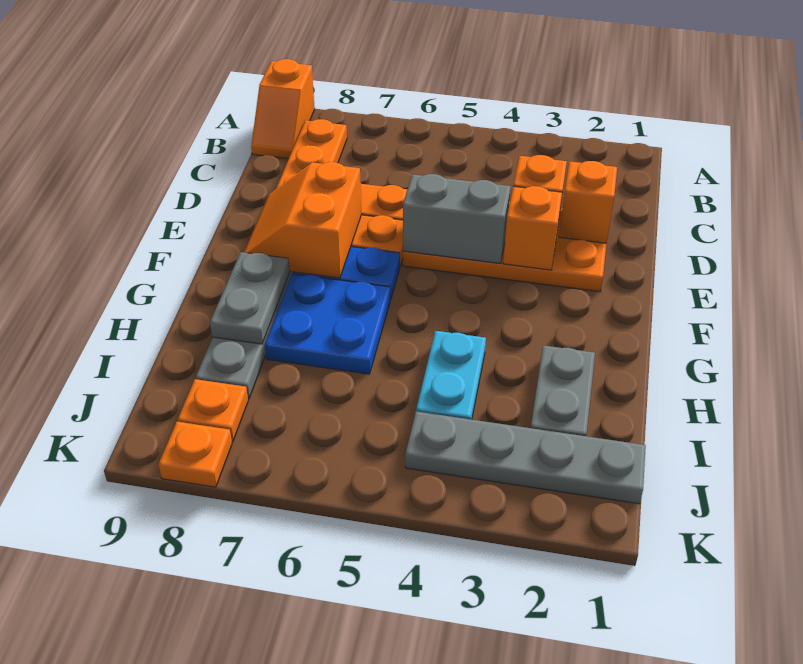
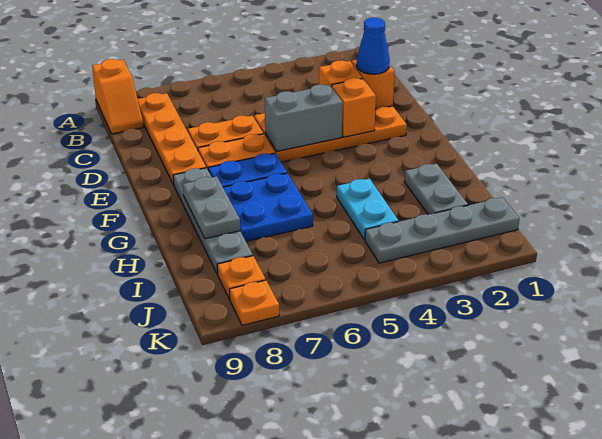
none -> blue 1x1 cone [356,18,390,74]
orange 2x2 slope [244,162,362,278] -> none

